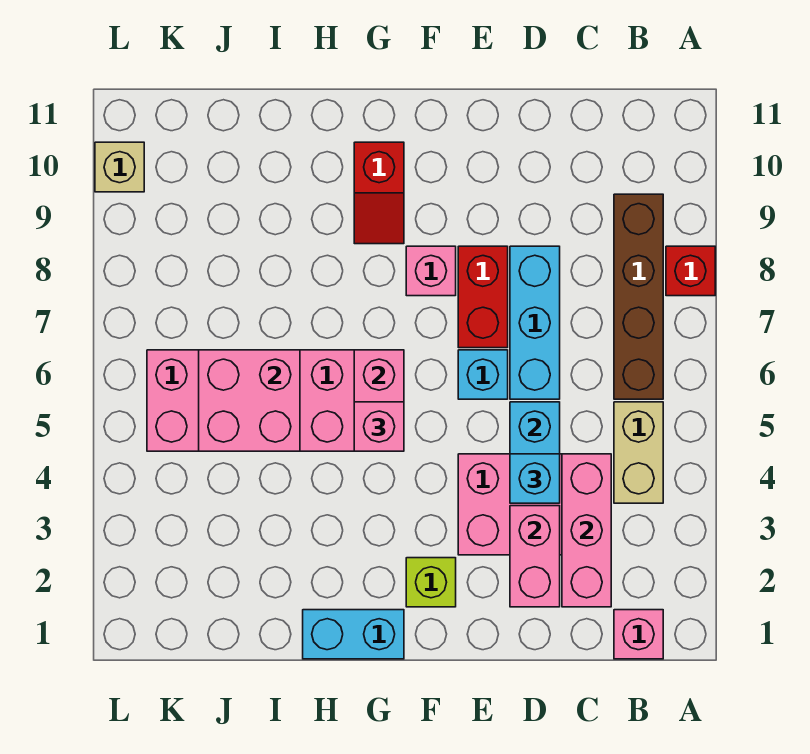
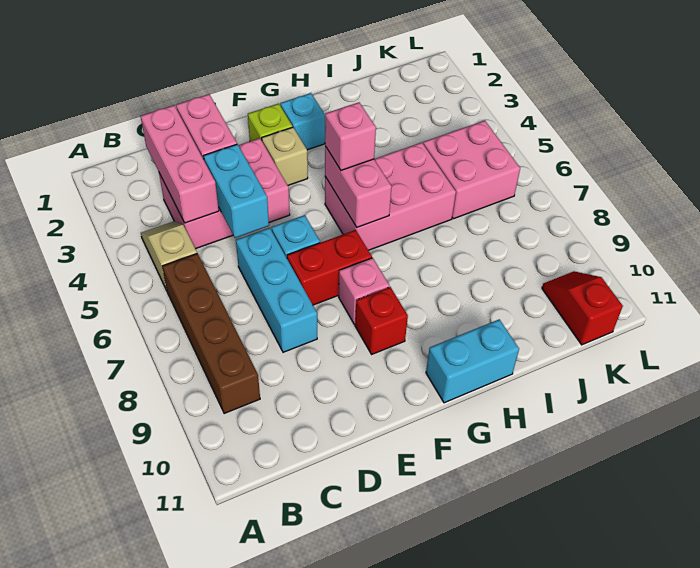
red 1x1 brick [666,246,715,296] -> red 1x1 brick moved to [355,287,408,354]
pink 1x1 brick [614,610,663,659] -> none
tan 1x2 brick [614,402,663,503] -> tan 1x2 slope [141,221,197,290]
cyan 1x1 brick [510,454,560,503] -> cyan 1x1 brick moved to [280,93,325,150]
red 1x2 brick [458,246,508,348] -> red 1x2 brick turned to [287,230,372,305]
cyan 1x2 brick [303,610,404,659] -> cyan 1x2 brick moved to [426,319,519,403]
red 1x2 slope [354,142,404,244] -> red 1x2 slope moved to [542,271,623,345]
pink 2x2 brick [199,350,300,451] -> none
tan 1x1 brick [95,142,144,192] -> tan 1x1 brick moved to [262,127,308,185]

